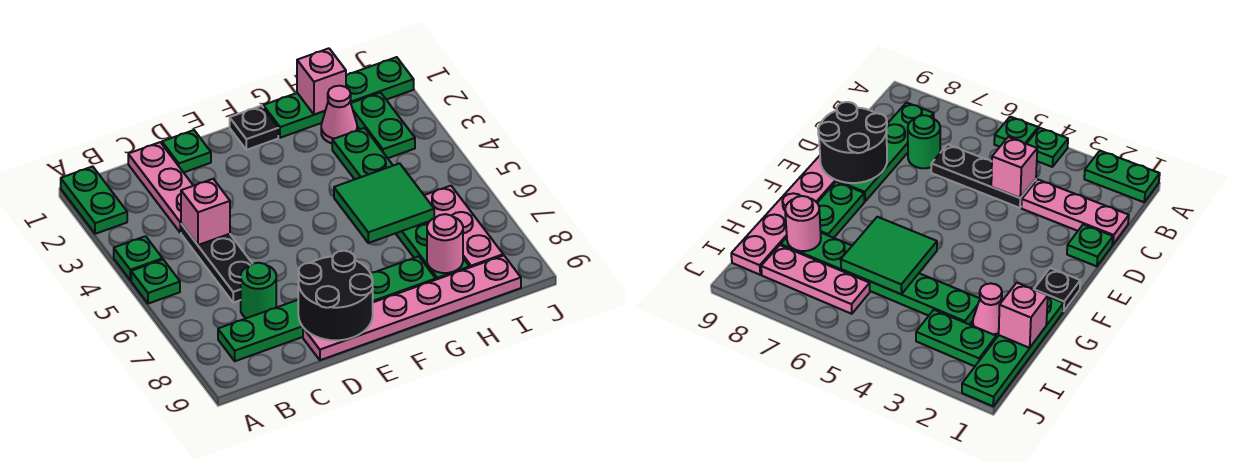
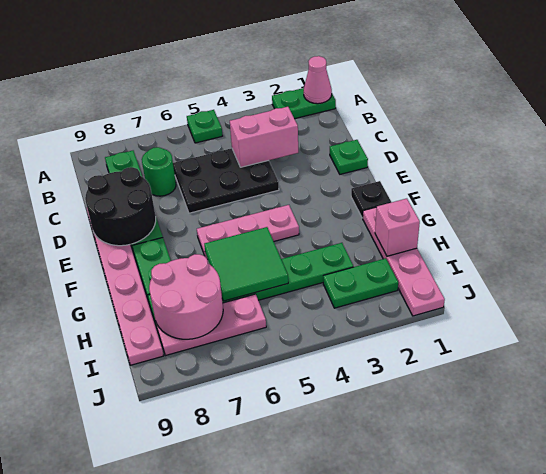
green 1x1 plate [114,236,163,280] -> none
pink 1x3 plate [128,142,193,233] -> pink 1x3 plate moved to [197,205,299,259]
black 1x3 plate [181,224,252,303] -> black 2x3 plate [173,148,279,213]
pink 1x1 brick [181,179,230,245] -> pink 1x2 brick [230,107,298,167]
green 1x4 plate [263,57,414,138] -> pink 1x4 plate [363,207,445,316]
pink 1x1 cone [321,86,357,143] -> pink 1x1 cone moved to [304,56,332,104]
pink 1x1 round brick [427,214,463,273] -> pink 2x2 round brick [149,254,223,339]

